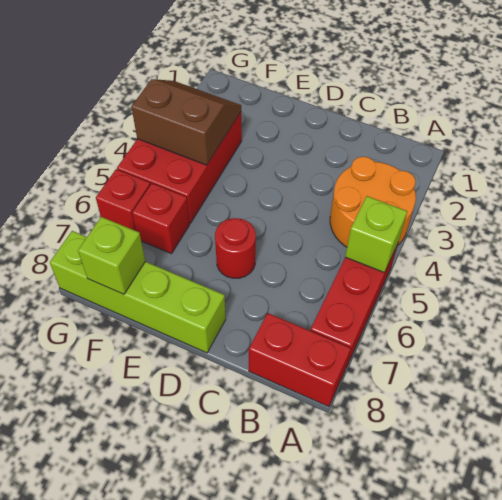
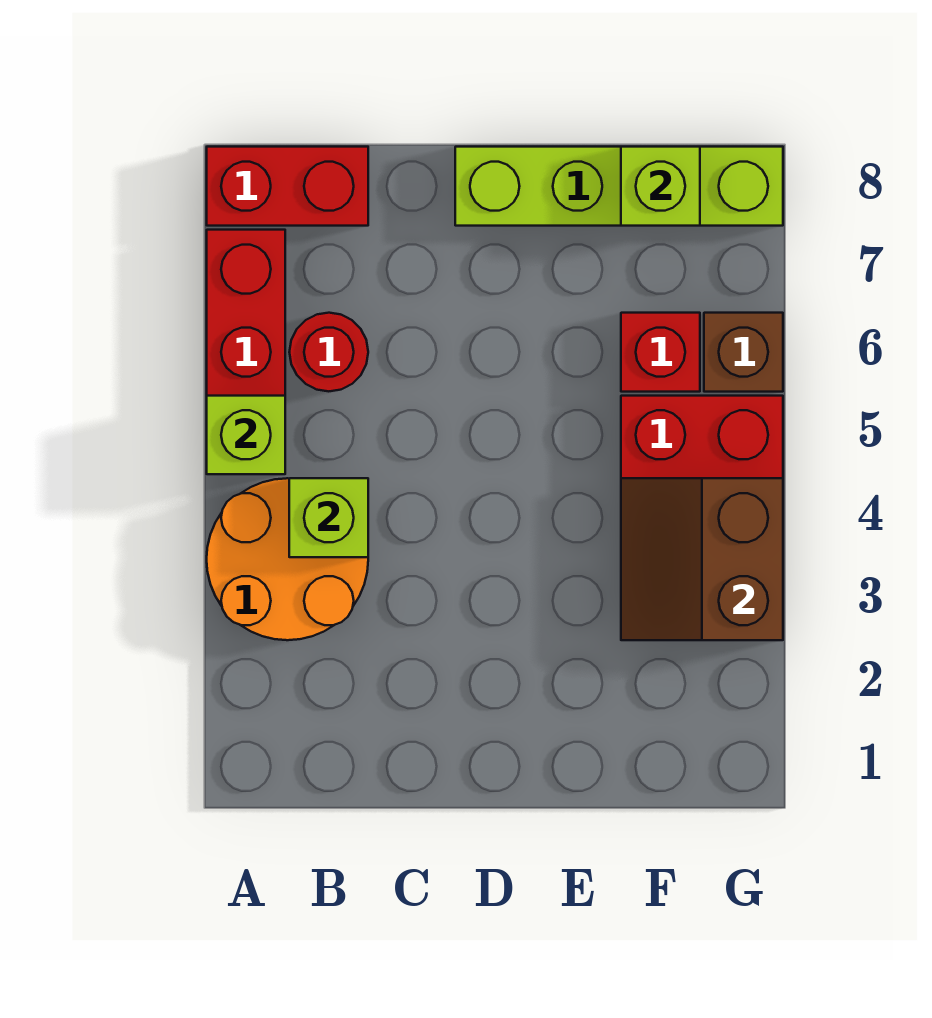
none -> lime 1x1 brick [289,478,368,557]
red 1x1 round brick [215,218,256,278] -> red 1x1 round brick moved to [289,313,368,391]
brown 2x2 slope [131,79,241,165] -> brown 2x2 slope turned to [621,478,783,640]
red 1x1 brick [96,169,150,231] -> brown 1x1 brick [704,313,783,392]

